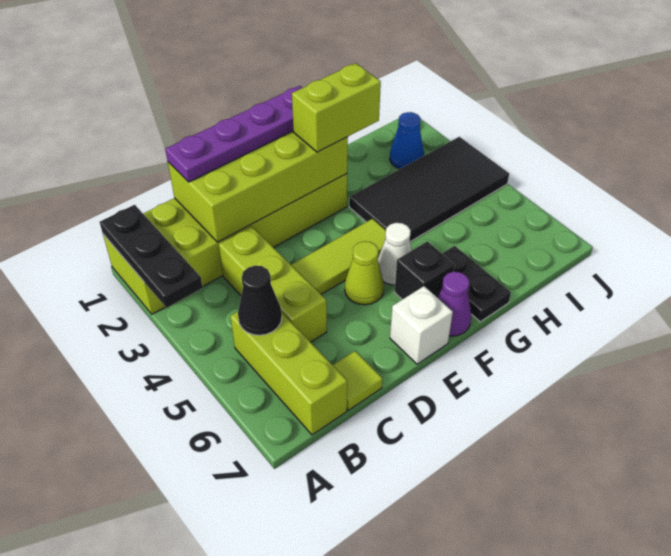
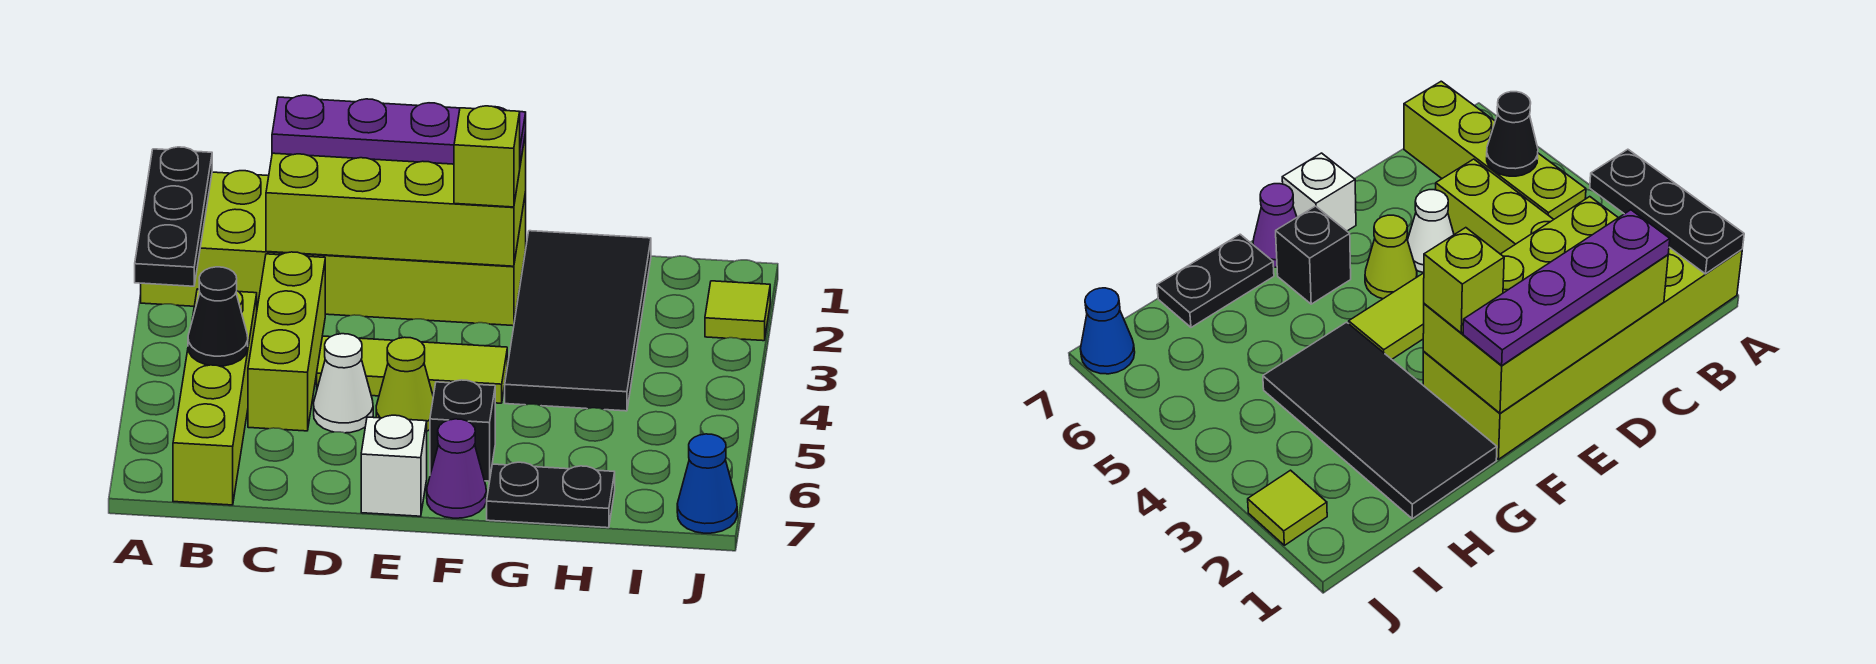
lime 1x3 brick [230,311,347,435] -> lime 1x4 brick [173,289,257,505]
lime 1x1 tile [333,351,382,410] -> lime 1x1 tile moved to [705,281,770,341]
lime 1x2 brick [292,63,381,152] -> lime 1x1 brick [454,106,520,207]
white 1x1 cone [378,223,412,285] -> white 1x1 cone moved to [314,334,373,433]
black 2x4 tile [349,137,509,242] -> black 2x4 tile turned to [505,231,651,411]
black 1x2 plate [442,246,511,322] -> black 1x2 plate turned to [487,462,615,528]
blue 1x1 cone [390,112,424,169] -> blue 1x1 cone moved to [677,434,737,533]

